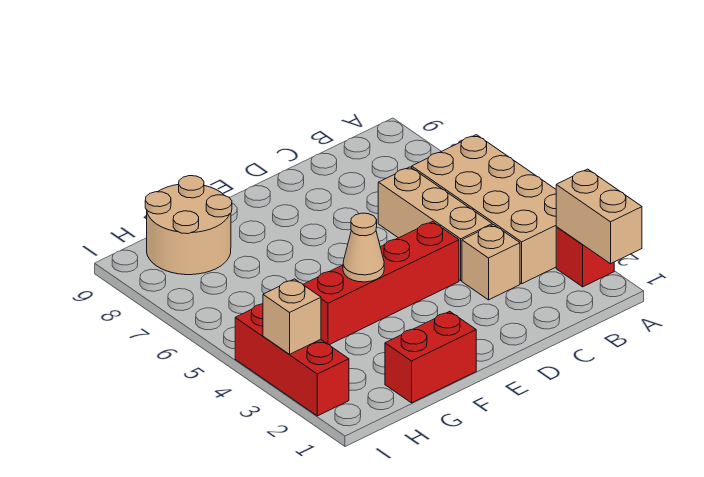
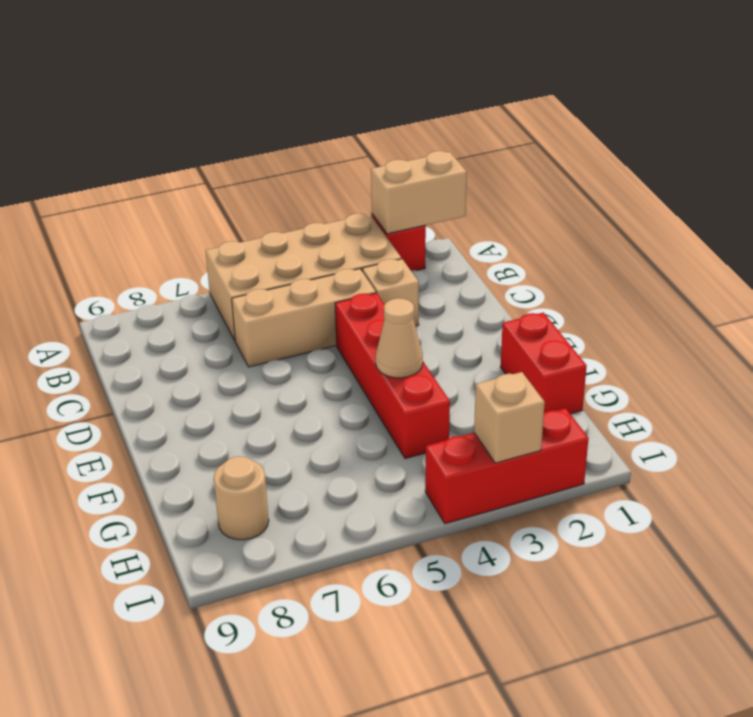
tan 2x2 round brick [145,176,232,275] -> tan 1x1 round brick [214,456,269,540]

